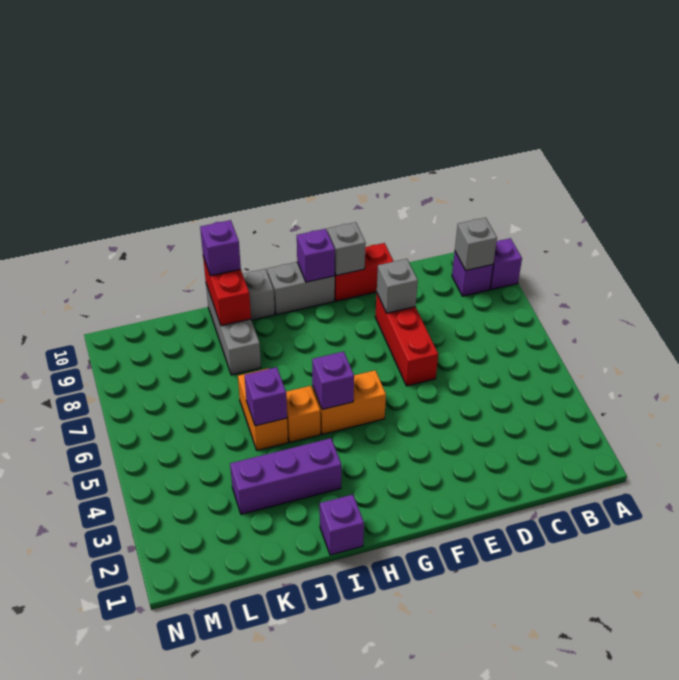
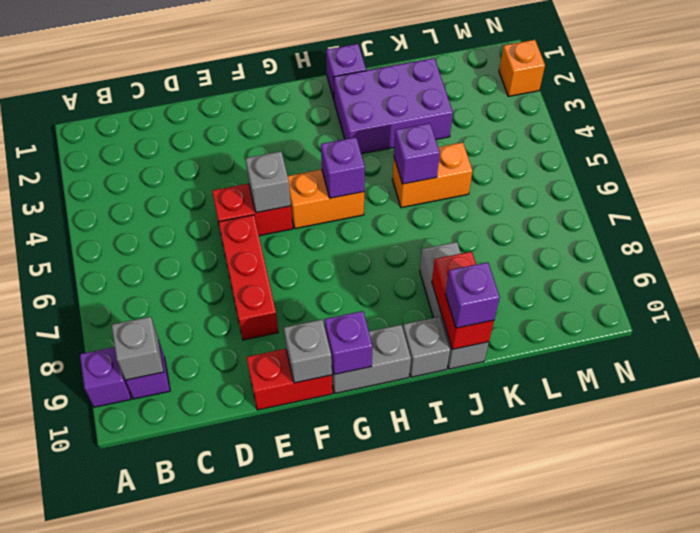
none -> red 1x2 brick [212,184,293,236]
grey 1x1 brick [377,259,418,313] -> grey 1x1 brick moved to [246,151,291,213]
purple 1x3 brick [230,438,341,514] -> purple 2x3 brick [334,58,453,154]
orange 1x1 brick [286,386,321,442] -> orange 1x1 brick moved to [499,40,545,96]
orange 1x2 brick [238,368,288,451] -> orange 1x2 brick turned to [392,142,472,208]

